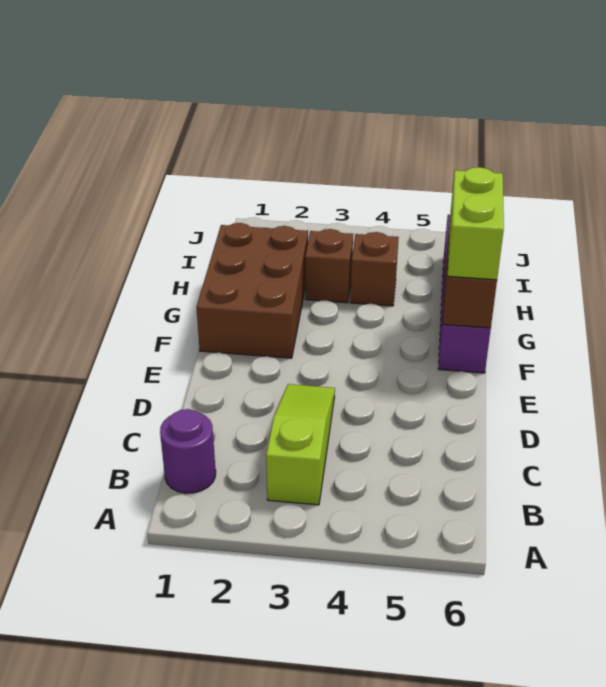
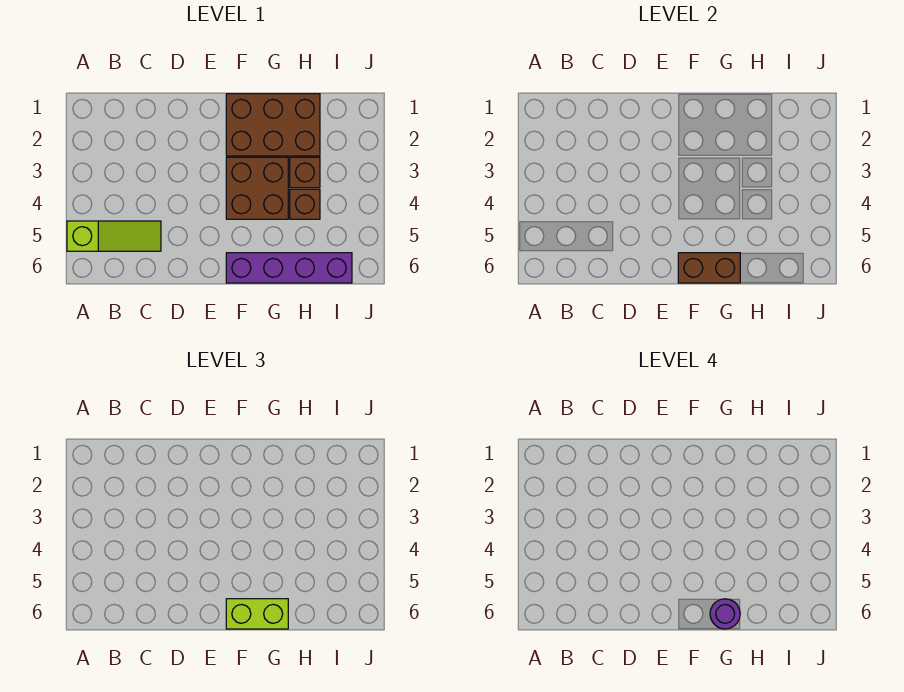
purple 1x1 round brick [160,409,216,493] -> purple 1x1 round brick moved to [710,599,740,629]
lime 1x3 slope [266,384,335,505] -> lime 1x3 slope moved to [67,221,161,251]
none -> brown 2x2 brick [226,157,288,219]

